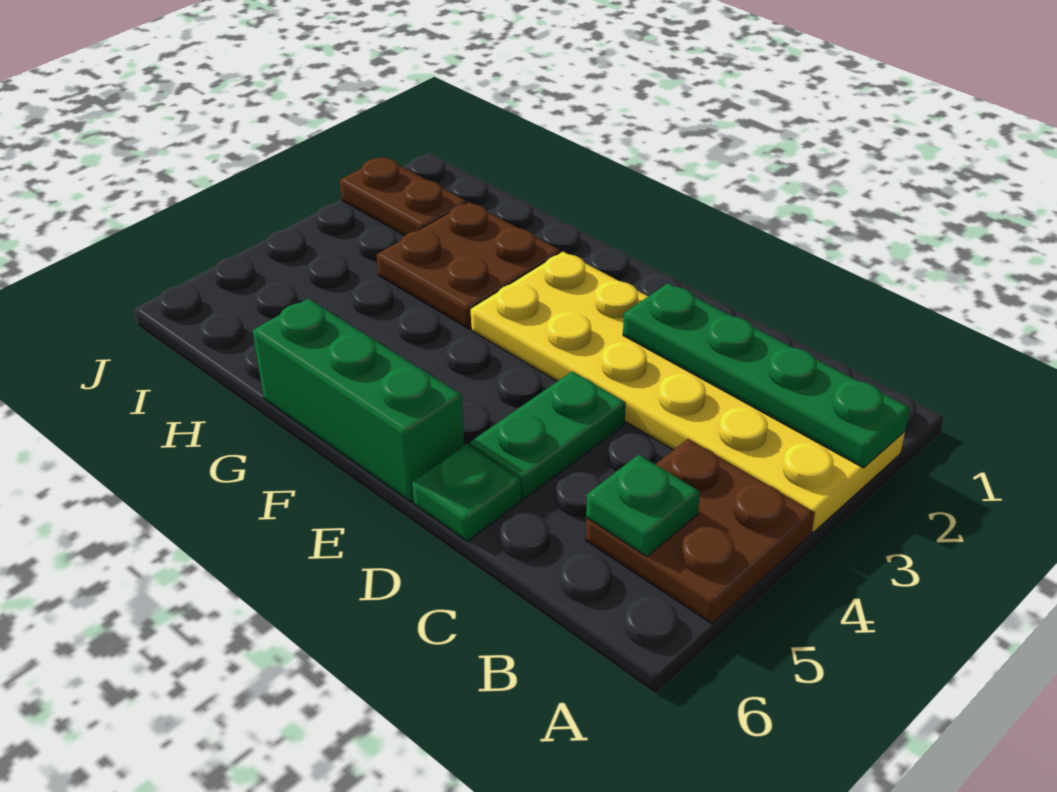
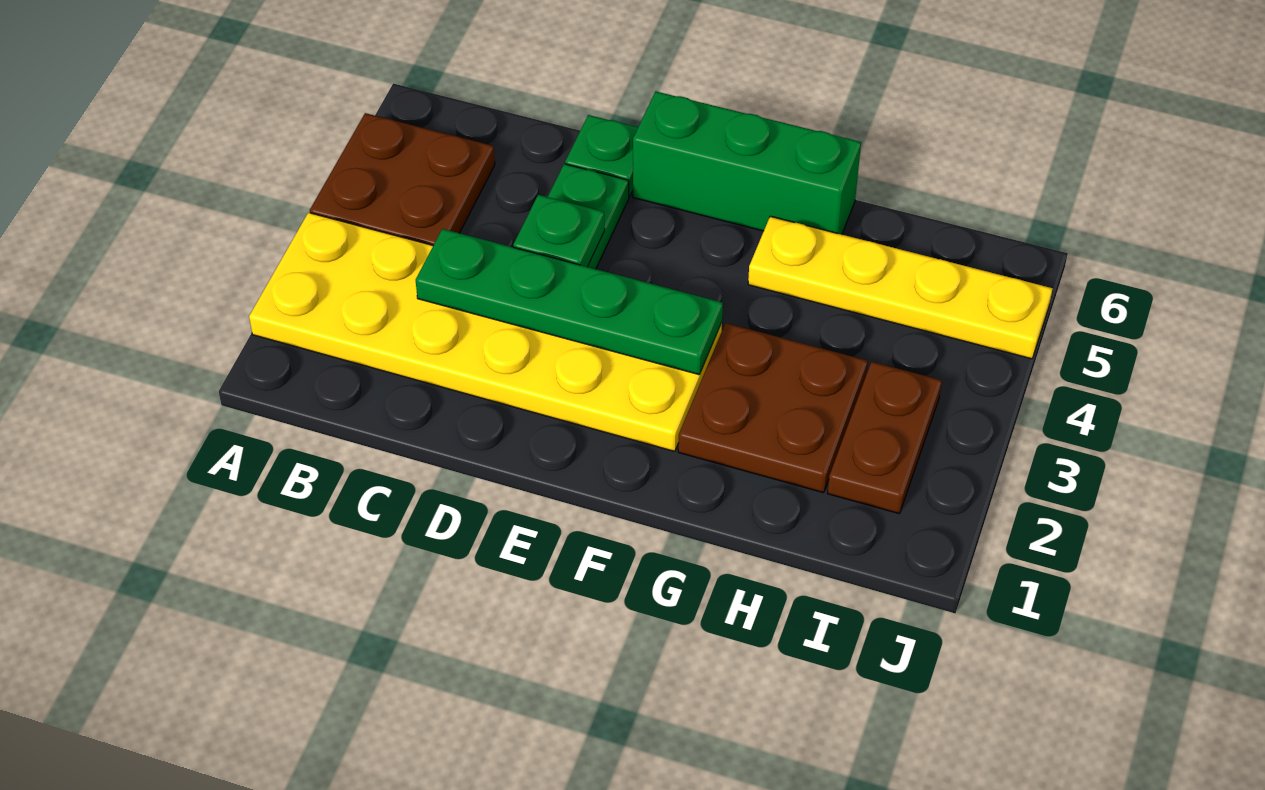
green 1x4 plate [623,283,910,468] -> green 1x4 plate moved to [416,229,723,375]
green 1x1 plate [586,455,700,557] -> green 1x1 plate moved to [513,195,605,267]
none -> yellow 1x4 plate [748,216,1053,359]
brown 1x2 plate [340,157,467,236] -> brown 1x2 plate turned to [827,362,942,514]

